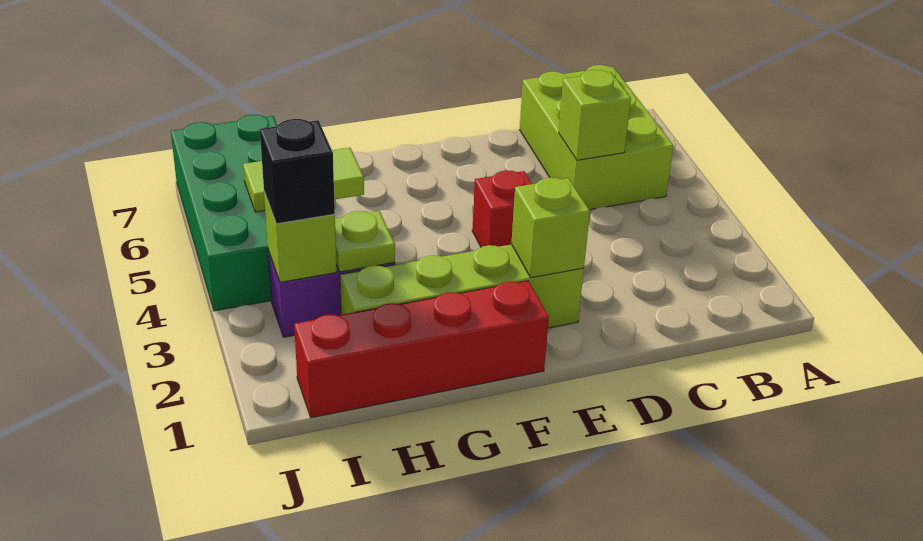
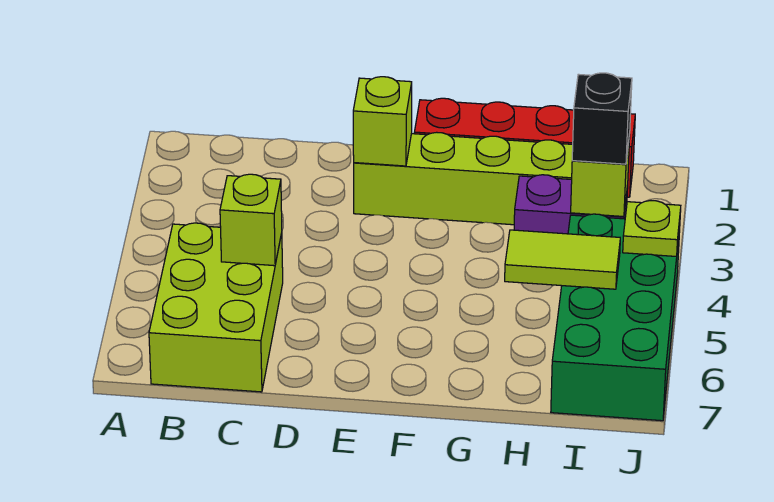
red 1x1 brick [472,171,532,247] -> none
lime 1x1 plate [335,211,395,272] -> lime 1x1 plate moved to [623,201,681,257]

